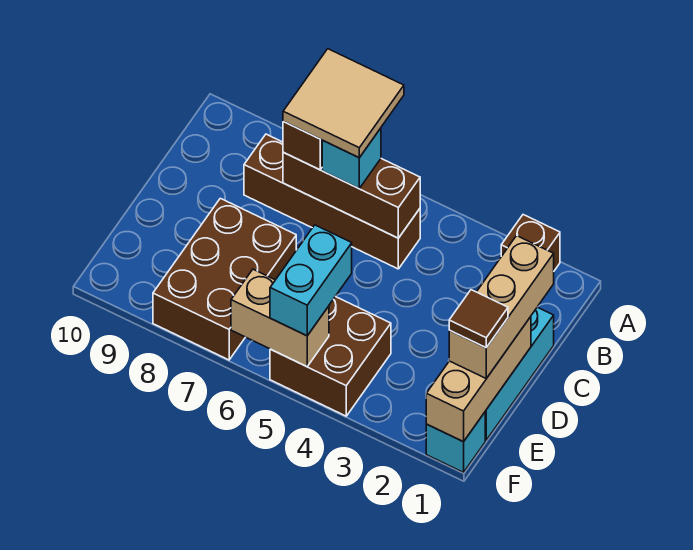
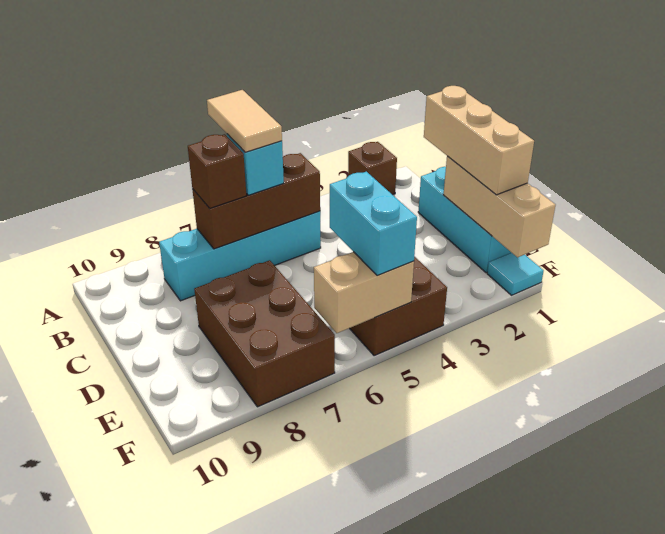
tan 2x2 tile [283,49,404,158] -> tan 1x2 tile [207,90,282,152]
brown 1x4 brick [244,134,420,269] -> cyan 1x4 brick [159,211,321,301]
brown 1x1 tile [449,290,508,348] -> none
cyan 1x1 brick [426,412,485,472] -> cyan 1x1 tile [487,253,543,295]

